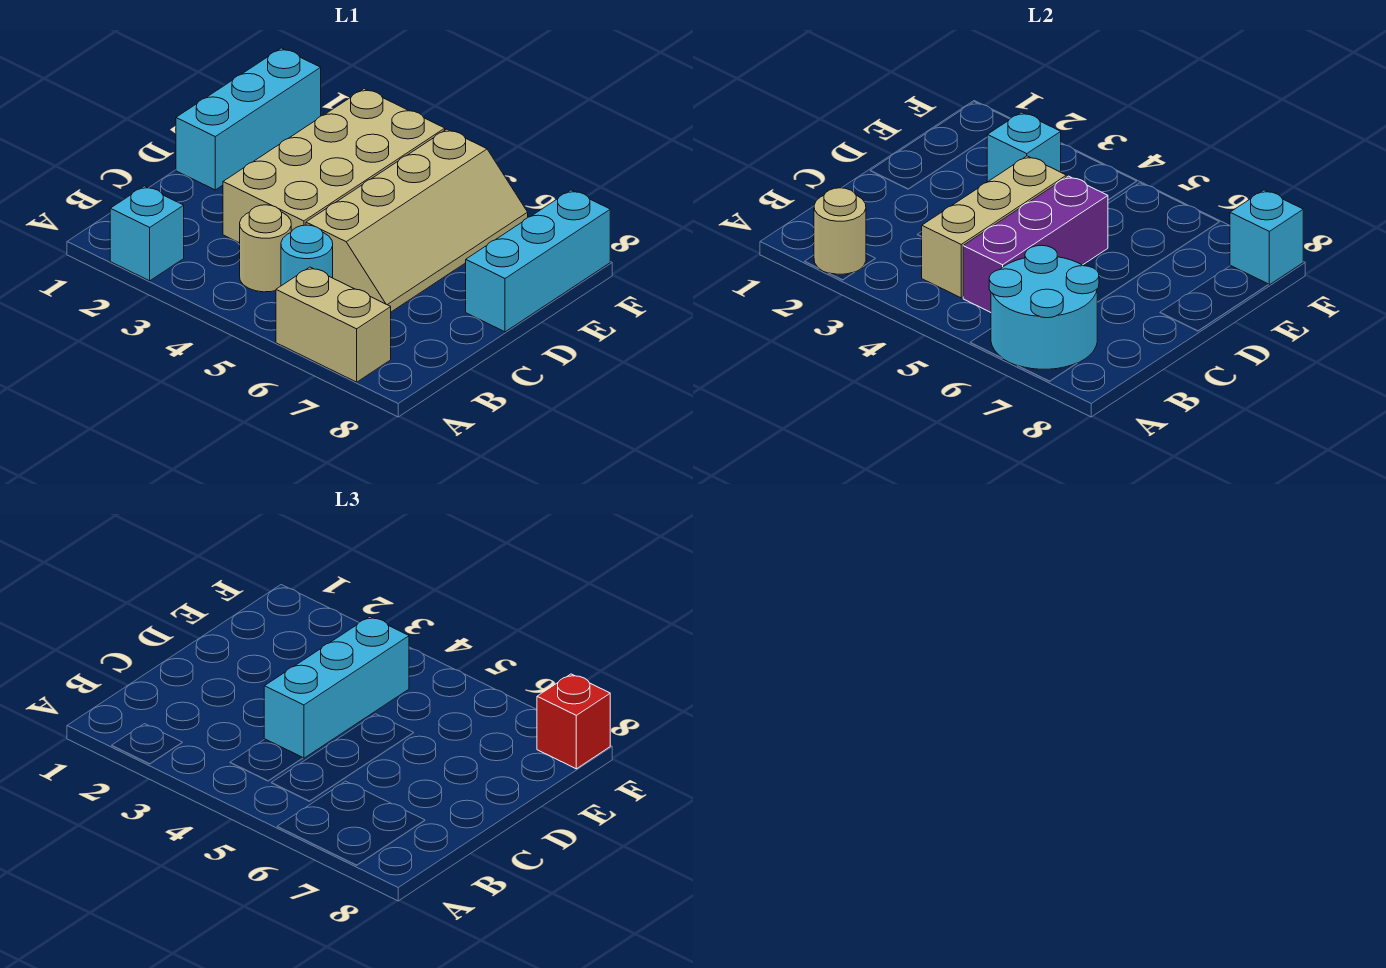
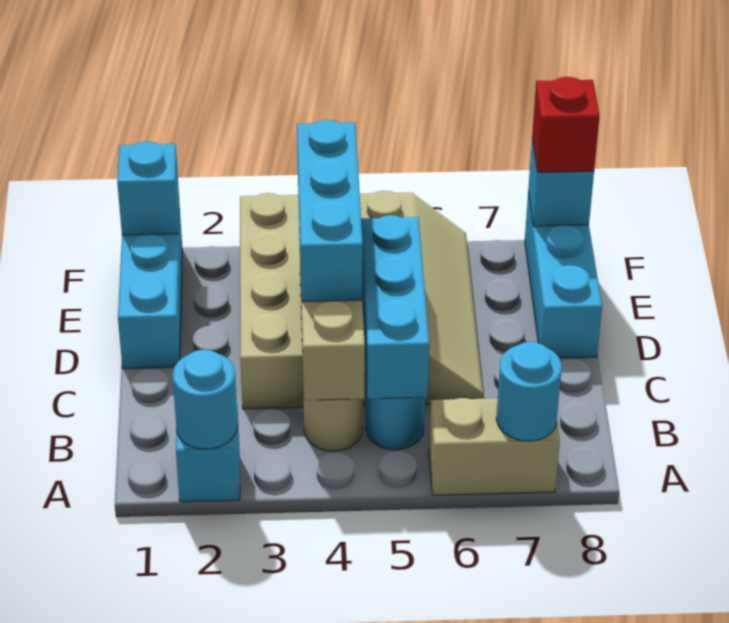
tan 1x1 round brick [814,188,866,274] -> cyan 1x1 round brick [173,350,237,449]
cyan 2x2 round brick [989,245,1099,369] -> cyan 1x1 round brick [496,342,562,441]
purple 1x3 brick [963,176,1108,312] -> cyan 1x3 brick [361,215,429,399]
cyan 1x1 brick [987,112,1061,182] -> cyan 1x1 brick moved to [117,142,179,235]

